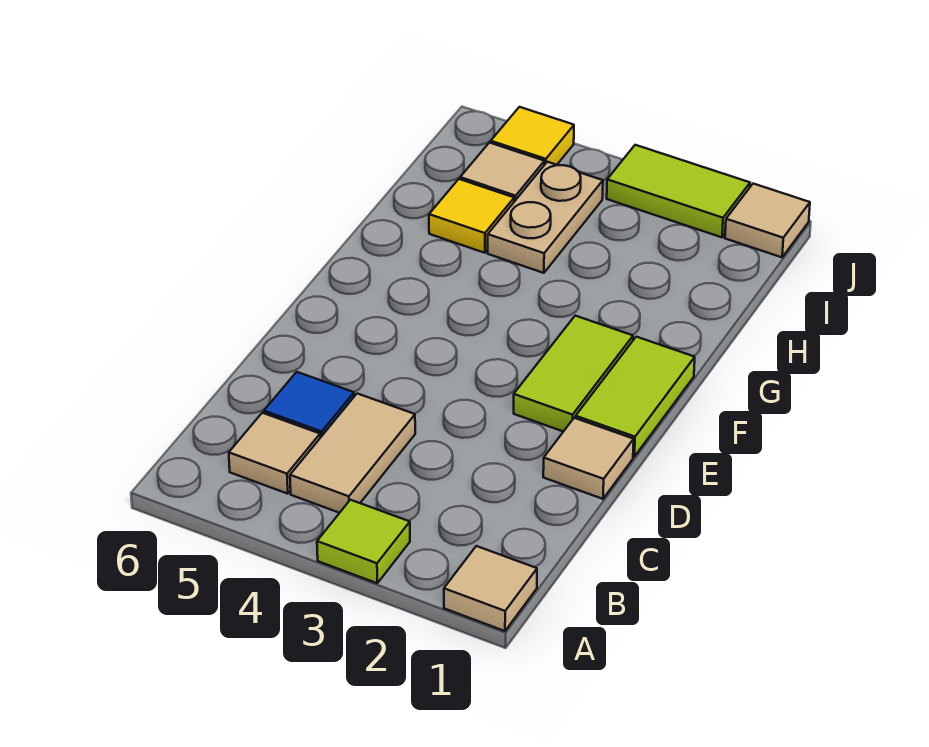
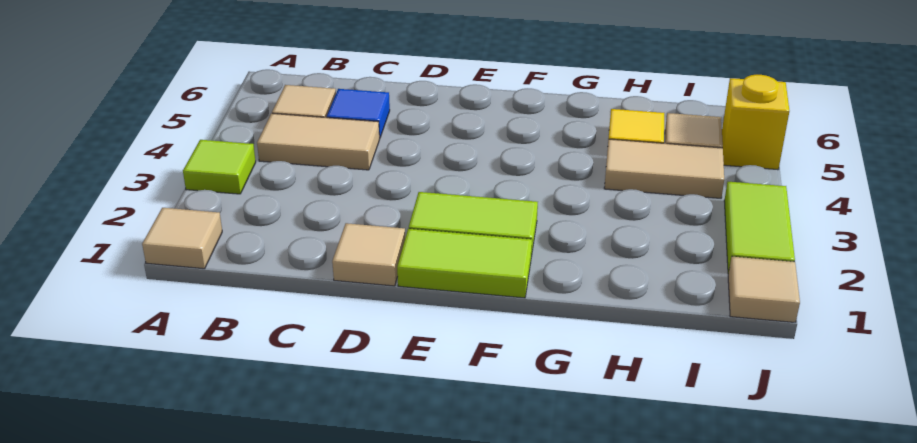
tan 1x2 plate [488,162,603,273] -> tan 1x2 tile [604,139,724,198]
yellow 1x1 tile [491,107,574,165] -> yellow 1x1 brick [722,75,789,170]

